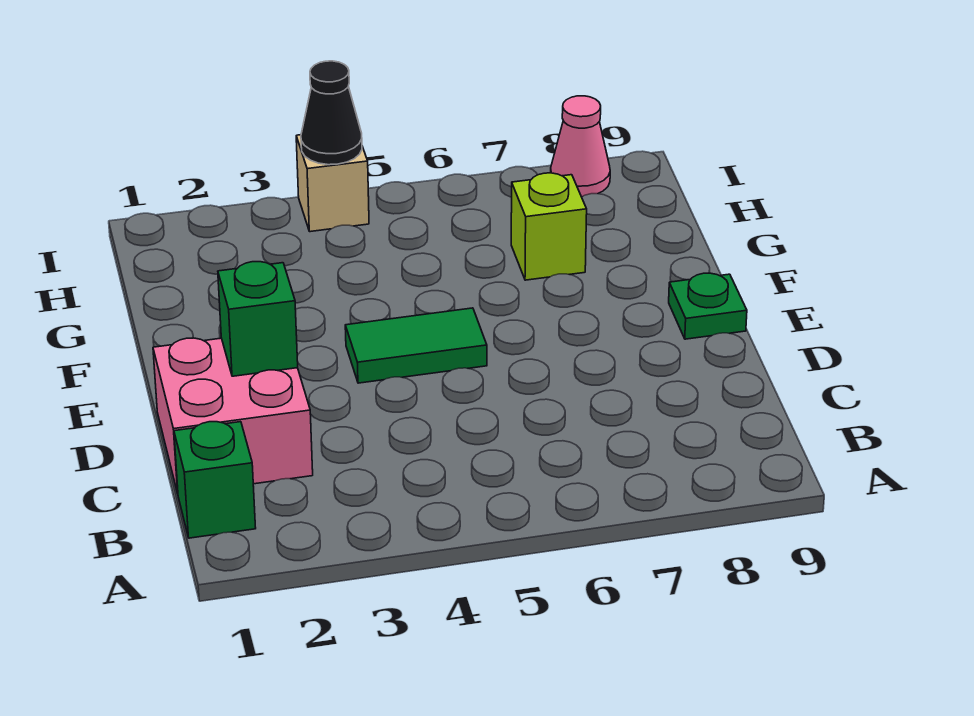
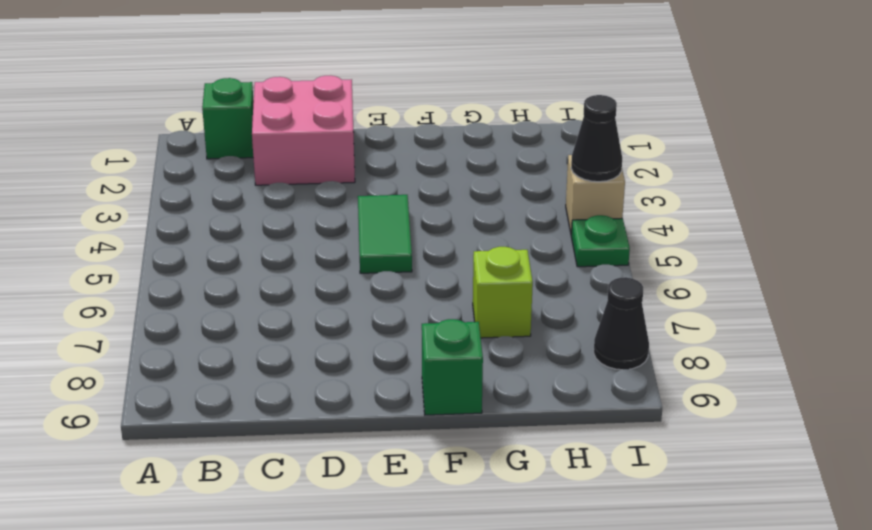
green 1x1 brick [218,262,298,376] -> green 1x1 brick moved to [422,319,483,415]
green 1x1 plate [669,273,747,339] -> green 1x1 plate moved to [571,215,630,267]
pink 1x1 cone [551,96,610,197] -> black 1x1 cone [594,277,649,370]

